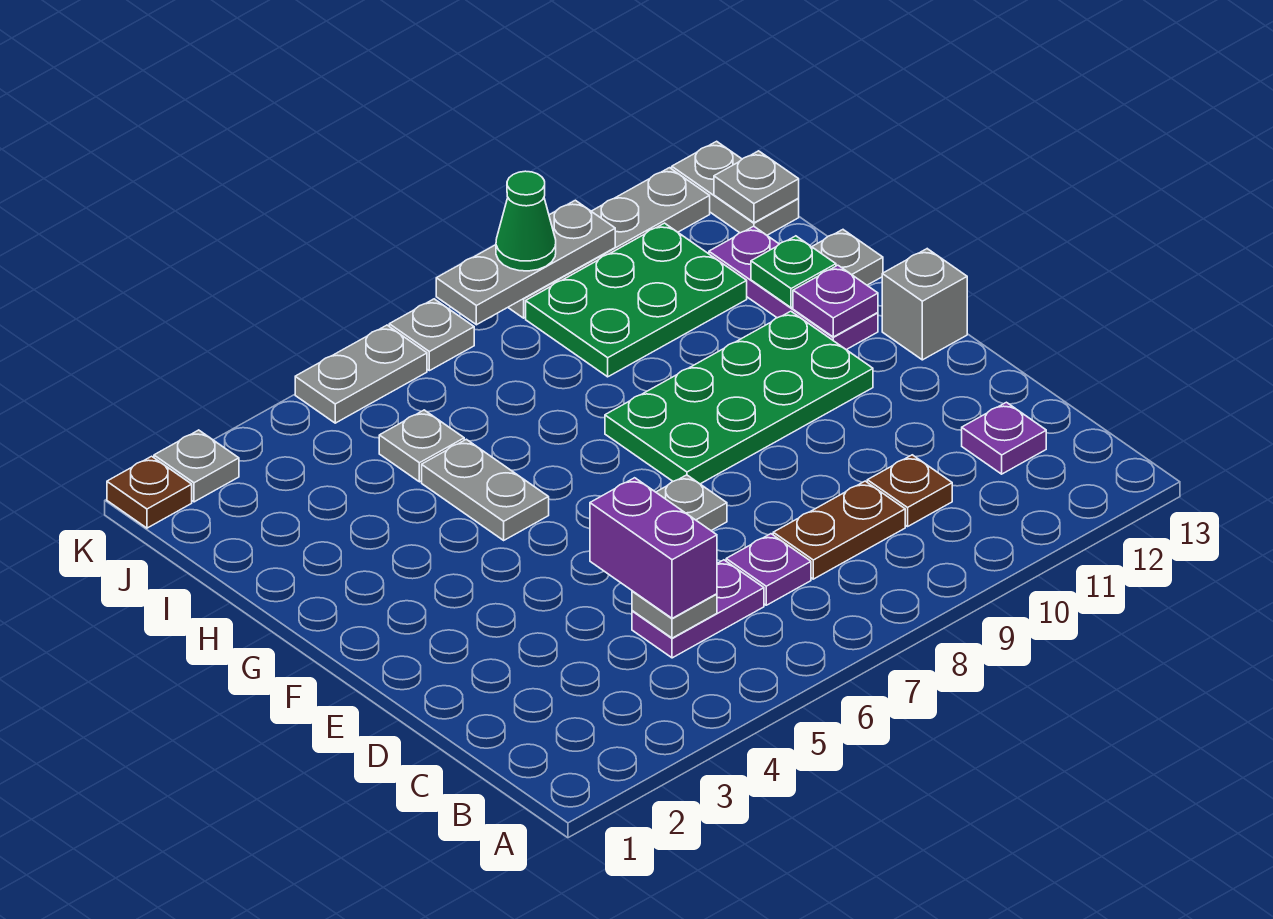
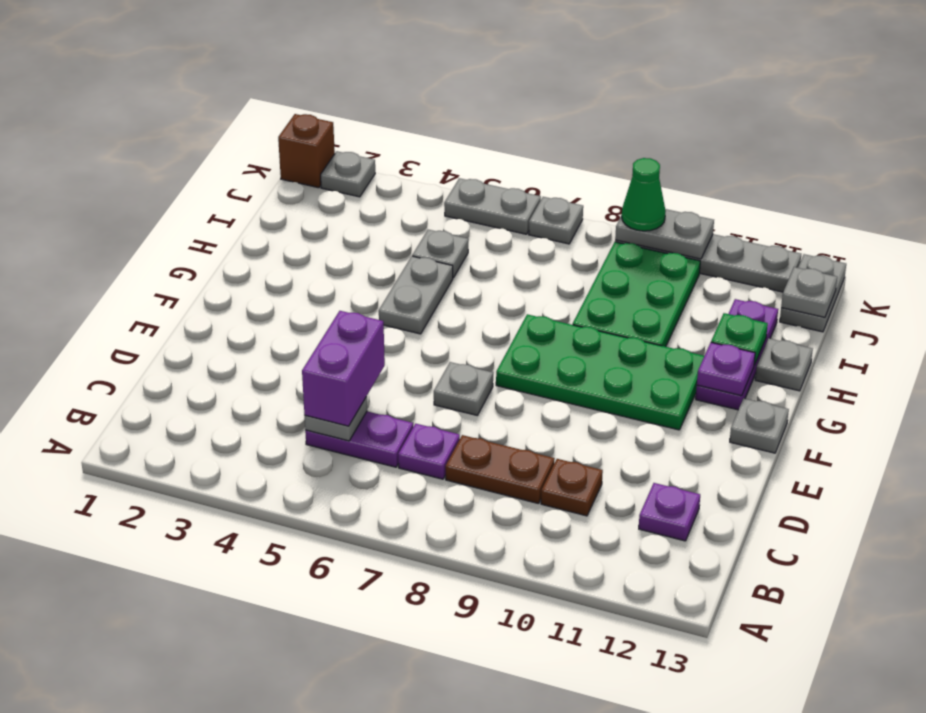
grey 1x1 brick [882,249,967,360] -> grey 1x1 plate [730,398,789,453]
green 2x3 plate [526,223,747,377] -> green 2x3 plate turned to [573,242,700,347]
brown 1x1 plate [107,456,192,528] -> brown 1x1 brick [278,114,335,188]
grey 1x3 plate [436,200,615,325] -> grey 1x2 plate [615,209,714,259]

